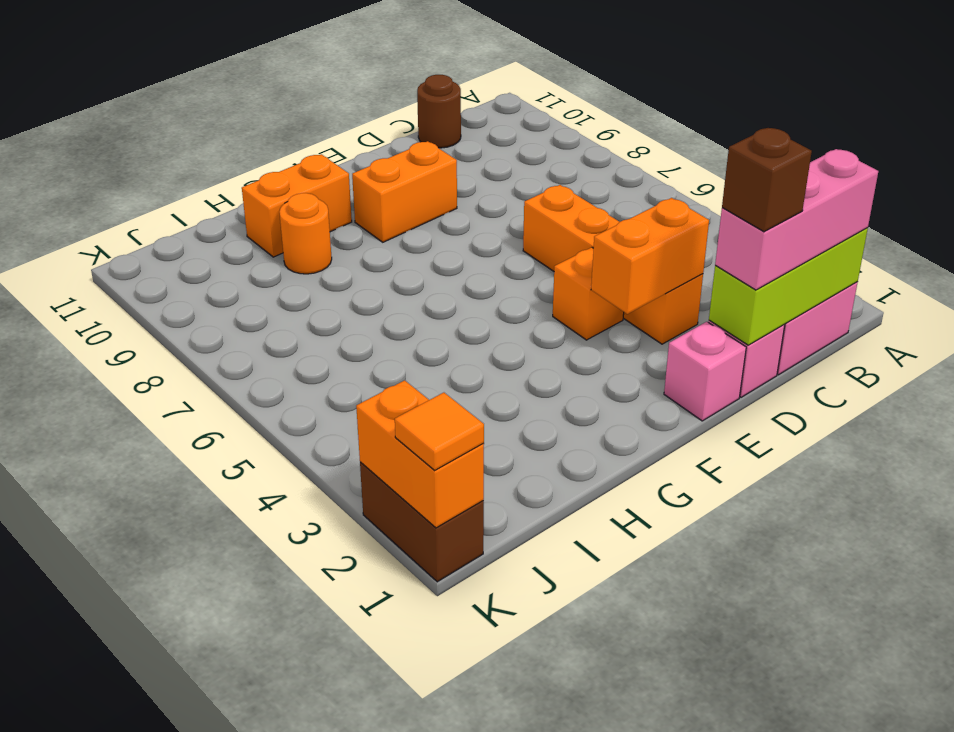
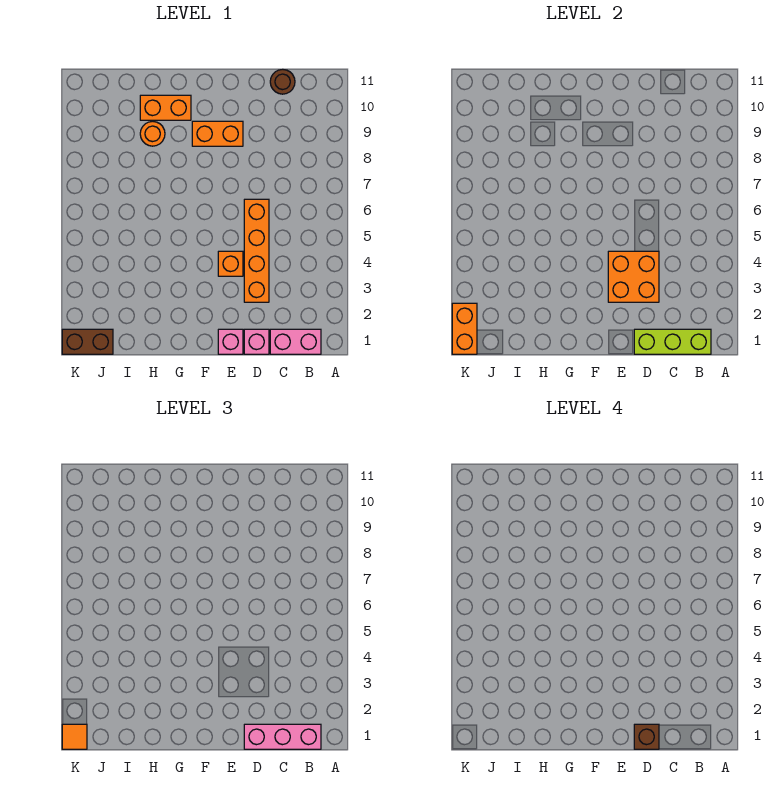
orange 1x2 brick [591,198,709,314] -> orange 2x2 brick [608,251,659,302]
brown 1x2 brick [360,462,484,582] -> brown 1x2 brick turned to [62,329,113,354]

